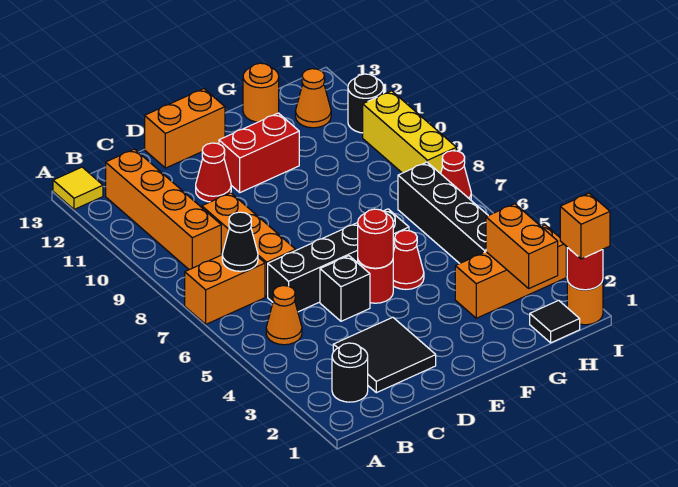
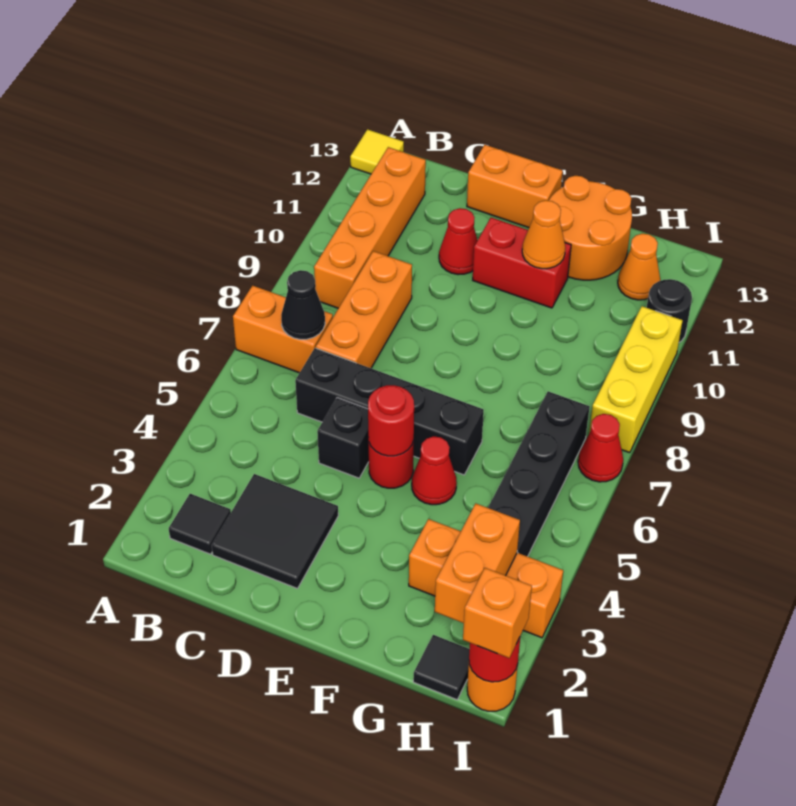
black 1x1 round brick [332,343,368,402] -> black 1x1 tile [169,494,231,554]
orange 1x1 cone [266,286,302,345] -> orange 1x1 cone moved to [522,200,565,269]
orange 1x1 round brick [243,63,279,122] -> orange 2x2 round brick [549,176,632,280]

